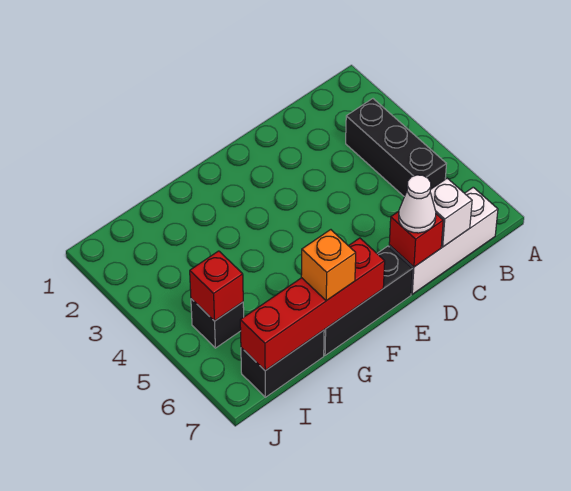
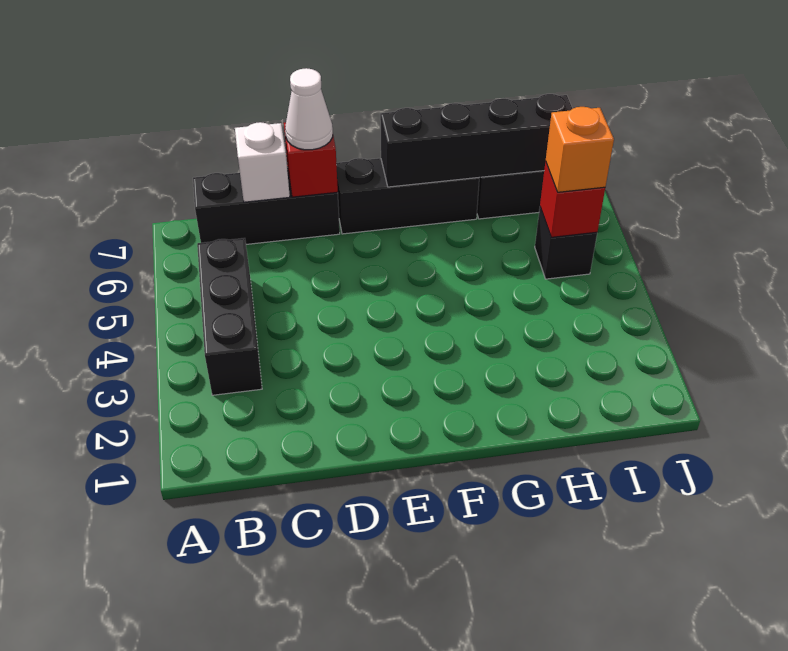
white 1x3 brick [389,187,498,294] -> black 1x3 brick [193,168,340,244]
red 1x4 brick [240,238,385,371] -> black 1x4 brick [380,94,572,187]
orange 1x1 brick [301,230,356,301] -> orange 1x1 brick moved to [546,107,614,192]

